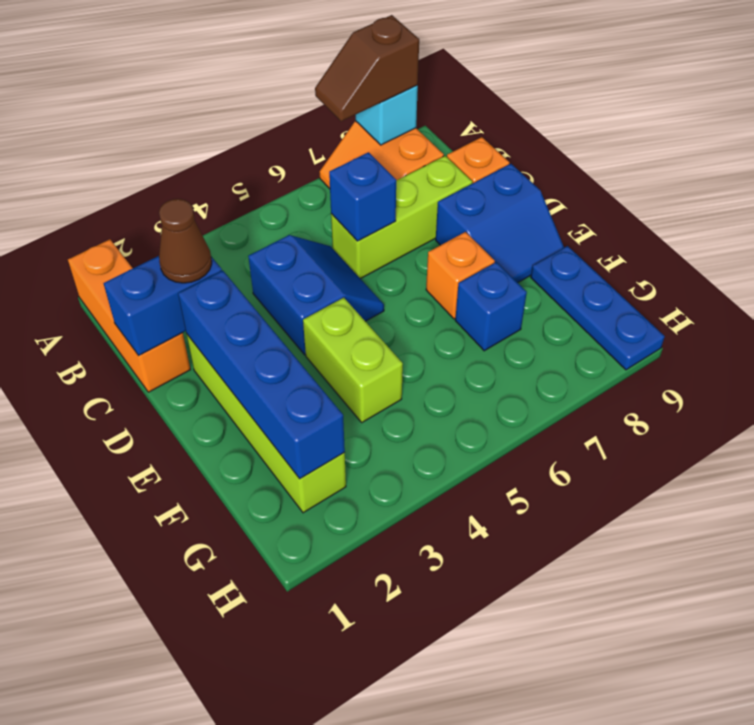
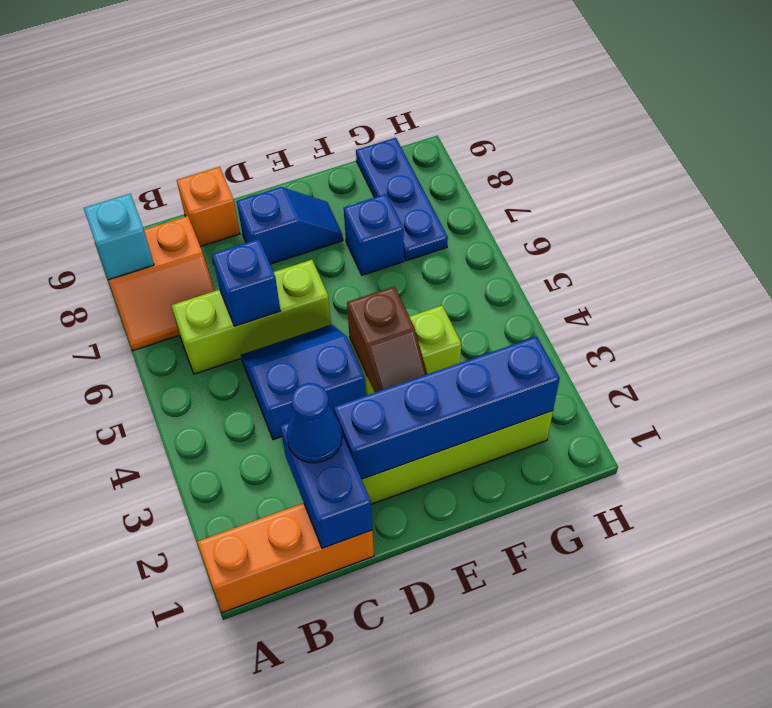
brown 1x2 slope [315,15,419,121] -> brown 1x2 slope moved to [347,286,427,392]
brown 1x1 cone [159,199,212,283] -> blue 1x1 cone [287,383,342,463]
lime 1x3 brick [331,156,472,279] -> lime 1x3 brick turned to [171,260,331,374]
blue 2x2 slope [436,164,564,283] -> blue 1x2 slope [237,187,343,264]
orange 1x1 brick [426,232,495,319] -> none
blue 1x3 plate [531,246,665,370] -> blue 1x3 plate turned to [356,138,448,261]

